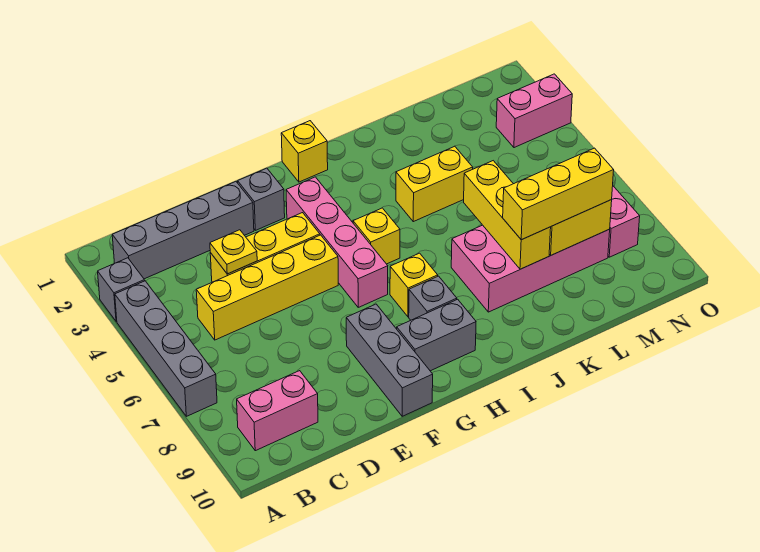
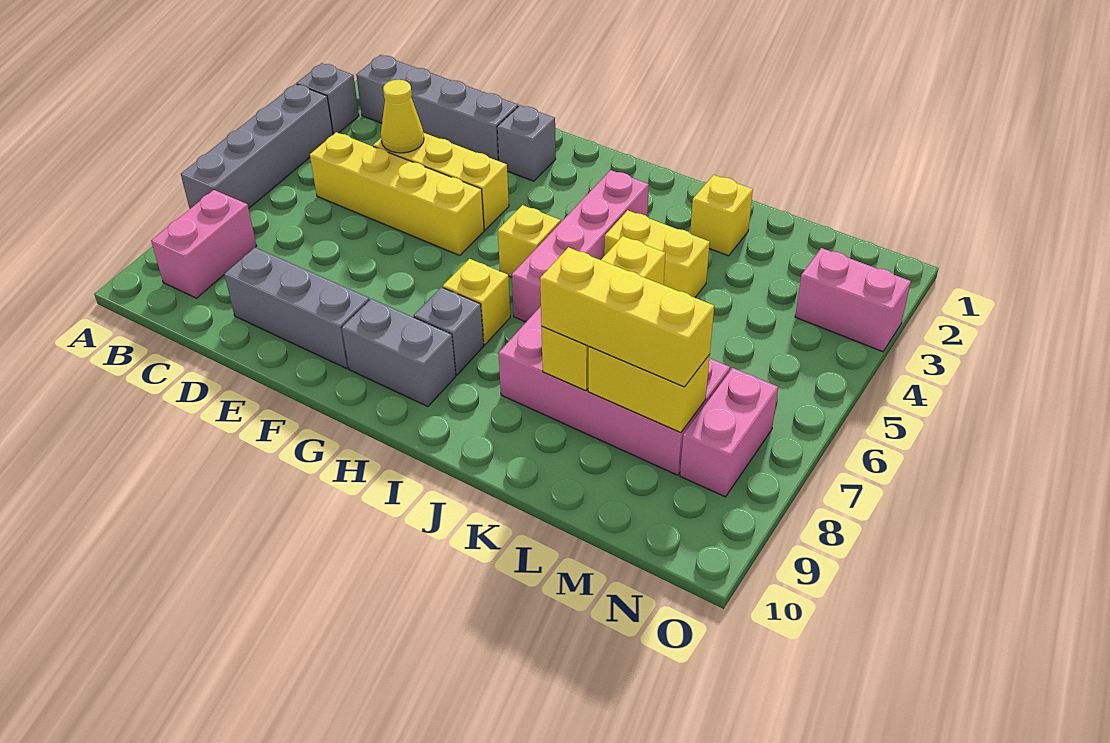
pink 1x2 brick [237,371,318,451] -> pink 1x2 brick turned to [151,190,257,298]
yellow 1x1 plate [210,230,257,274] -> yellow 1x1 cone [381,80,424,153]
grey 1x3 brick [346,304,433,416] -> grey 1x3 brick turned to [224,247,369,369]
pink 1x4 brick [286,177,388,307] -> pink 1x4 brick moved to [512,170,649,322]
yellow 1x1 brick [281,121,328,182] -> yellow 1x1 brick moved to [690,175,753,256]

